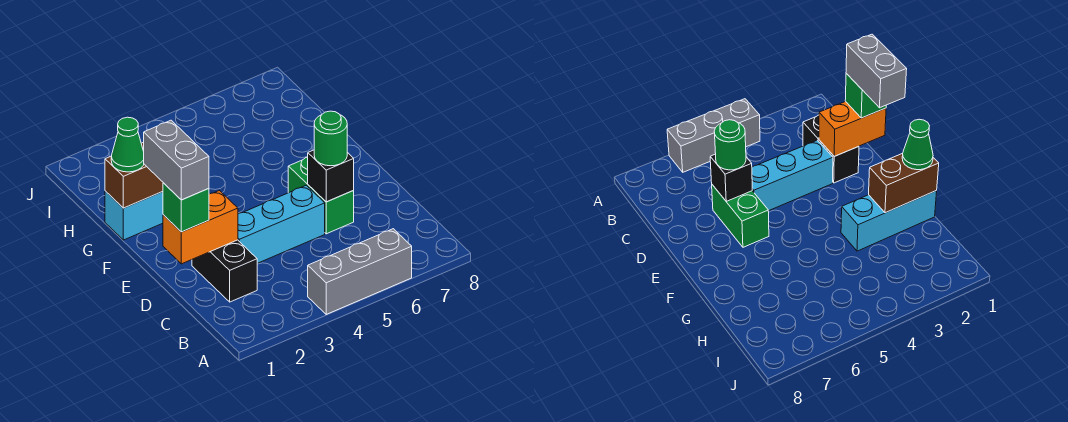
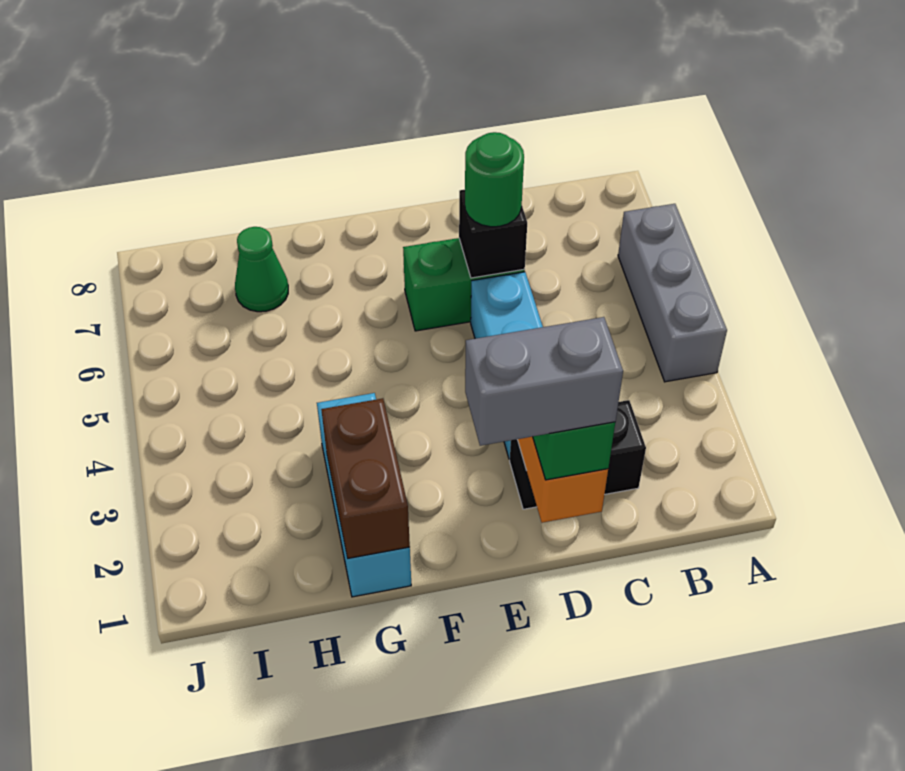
green 1x1 cone [111,117,144,172] -> green 1x1 cone moved to [235,227,288,312]

